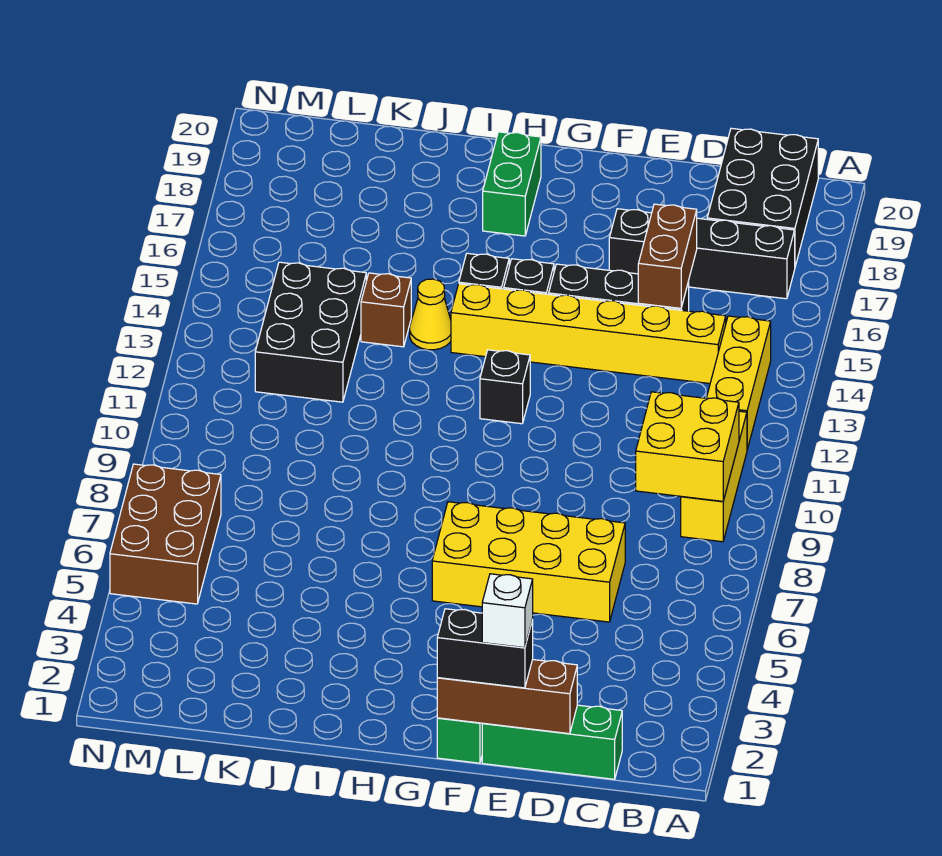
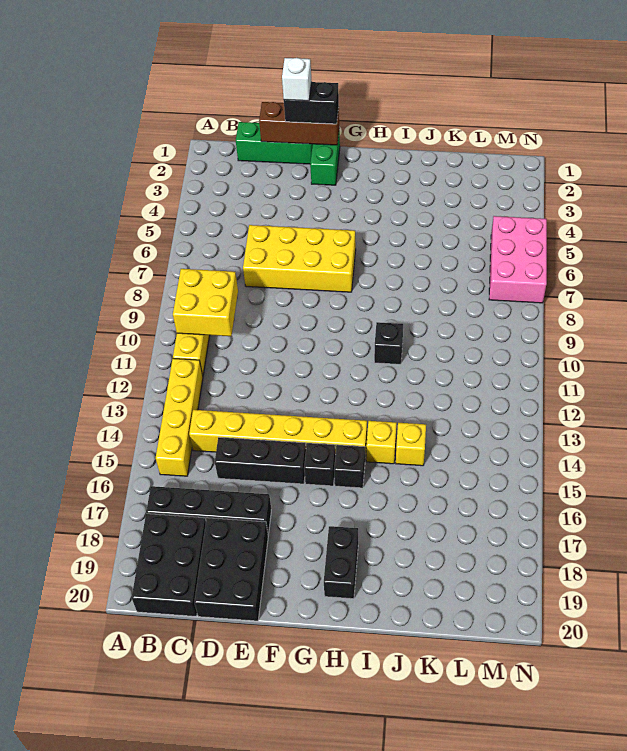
yellow 1x3 brick [707,316,771,449] -> yellow 1x4 brick [156,358,203,476]
brown 1x2 brick [638,204,697,308] -> none
black 1x1 brick [480,350,530,424] -> black 1x1 brick moved to [374,322,403,364]
green 1x2 brick [483,132,541,236] -> black 1x2 brick [324,526,358,599]
yellow 1x1 cone [410,279,451,350] -> yellow 1x1 brick [366,421,397,464]
brown 1x1 brick [361,273,411,347] -> yellow 1x1 brick [396,423,426,466]
black 2x3 brick [255,262,366,402] -> black 2x3 brick moved to [194,518,268,621]
brown 2x3 brick [110,464,221,604] -> pink 2x3 brick [489,216,547,303]

